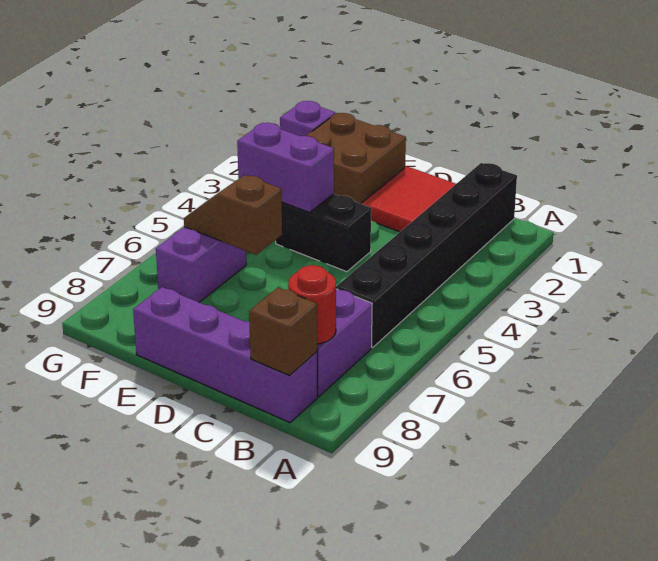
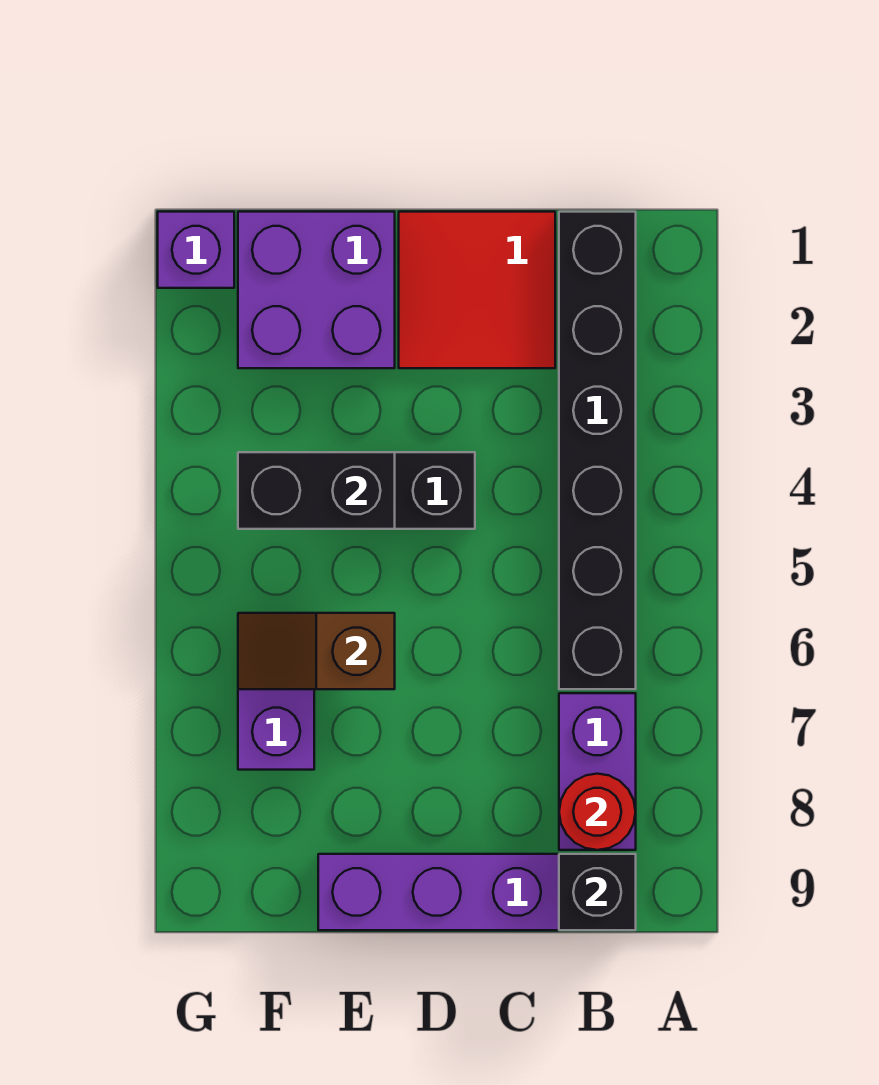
brown 1x1 brick [249,287,317,375] -> black 1x1 brick [559,854,636,930]
brown 2x2 brick [306,113,406,204] -> purple 2x2 brick [238,212,395,368]
purple 1x2 brick [237,123,334,213] -> black 1x2 brick [238,452,395,529]

